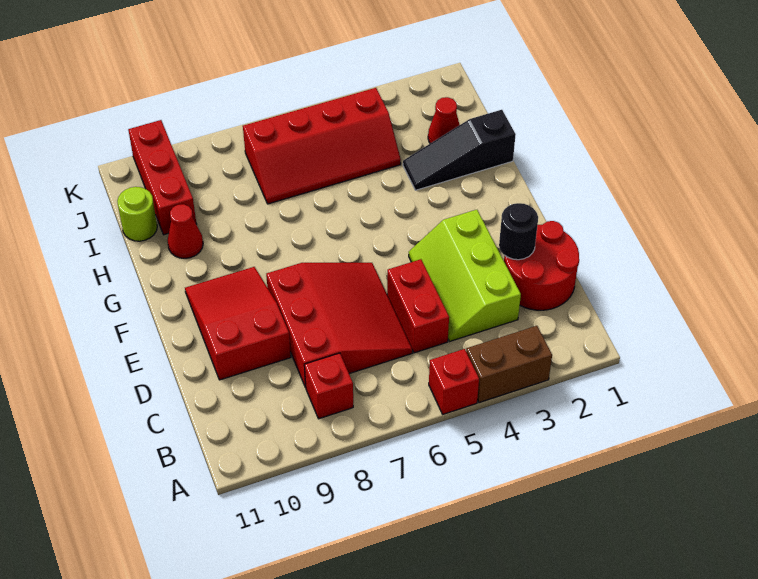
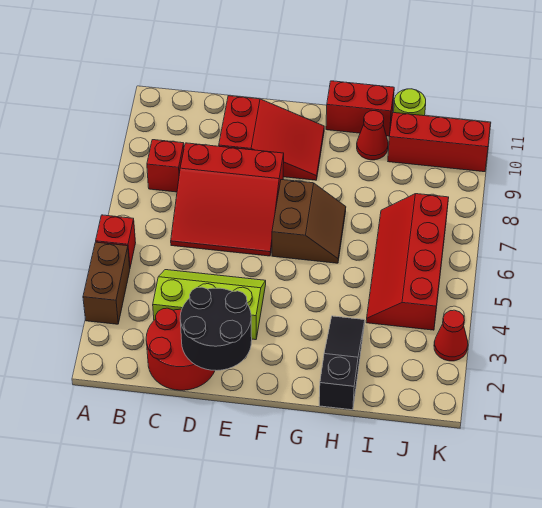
red 1x2 brick [387,259,449,353] -> red 1x2 brick moved to [326,81,394,136]
black 1x1 round brick [499,203,538,260] -> black 2x2 round brick [180,287,252,371]
none -> brown 2x2 slope [272,180,346,263]
red 1x1 cone [428,97,460,143] -> red 1x1 cone moved to [434,310,468,361]

